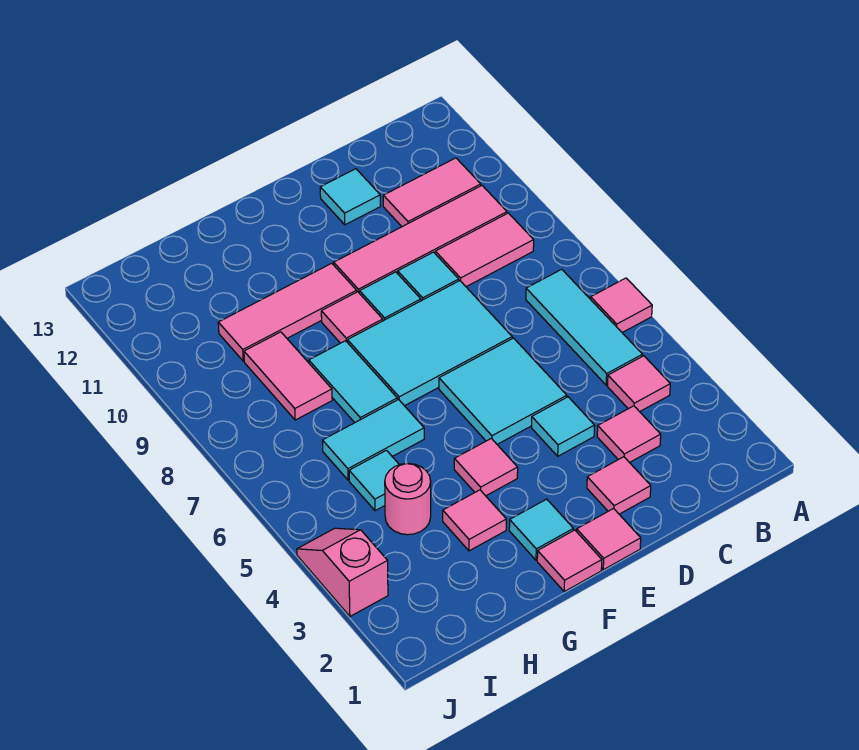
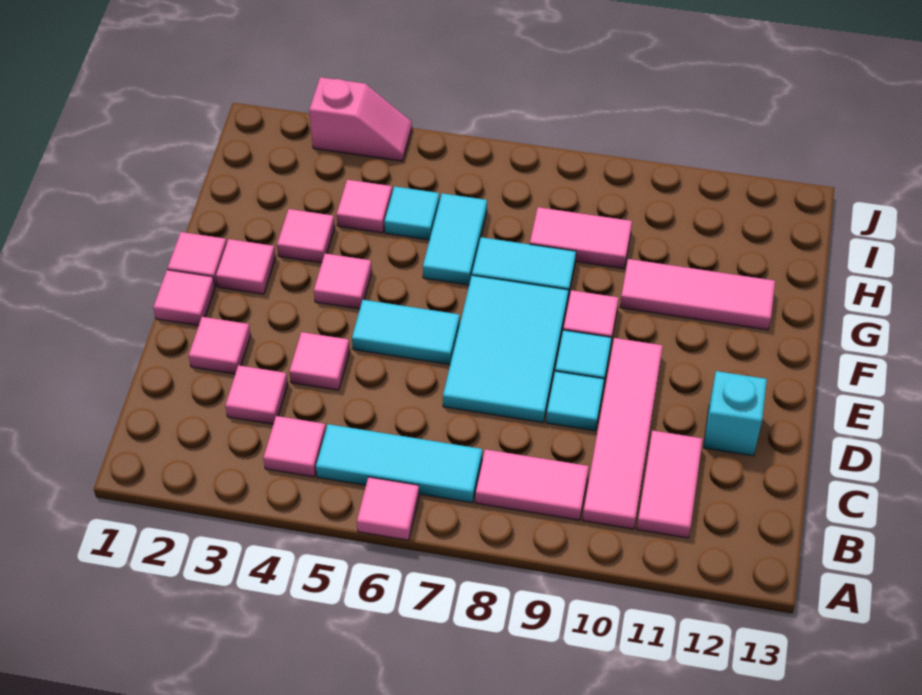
pink 1x2 tile [435,213,534,287] -> pink 1x2 tile turned to [475,449,589,520]
cyan 1x1 tile [531,397,595,456] -> pink 1x1 tile [289,332,350,390]
cyan 2x2 tile [439,338,567,444] -> cyan 1x2 tile [352,300,460,365]
cyan 1x1 tile [320,169,380,225] -> cyan 1x1 brick [703,371,767,456]
cyan 1x1 tile [509,499,573,560] -> pink 1x1 tile [216,239,276,294]
pink 1x3 tile [218,263,357,361] -> pink 1x3 tile turned to [620,259,775,330]
pink 1x1 round brick [385,463,431,535] -> pink 1x1 tile [337,180,392,233]

